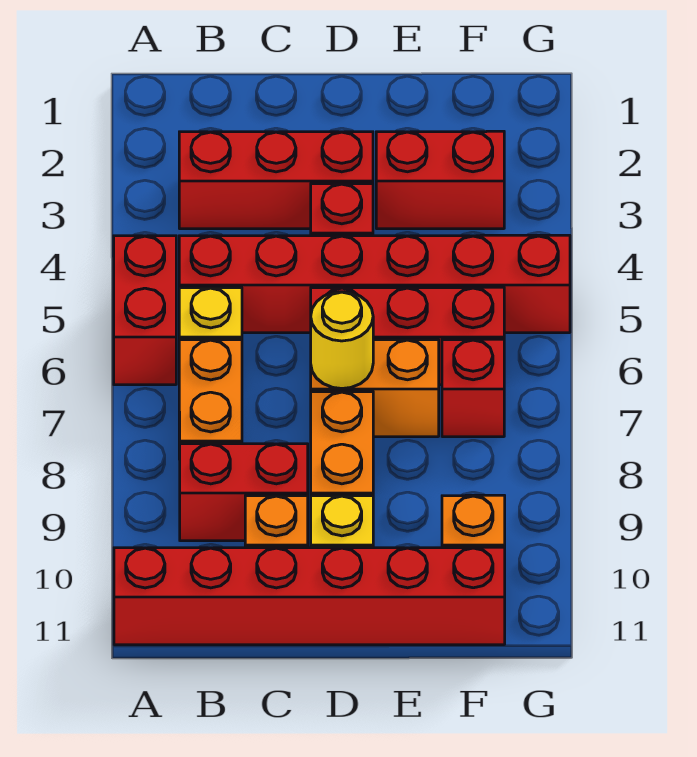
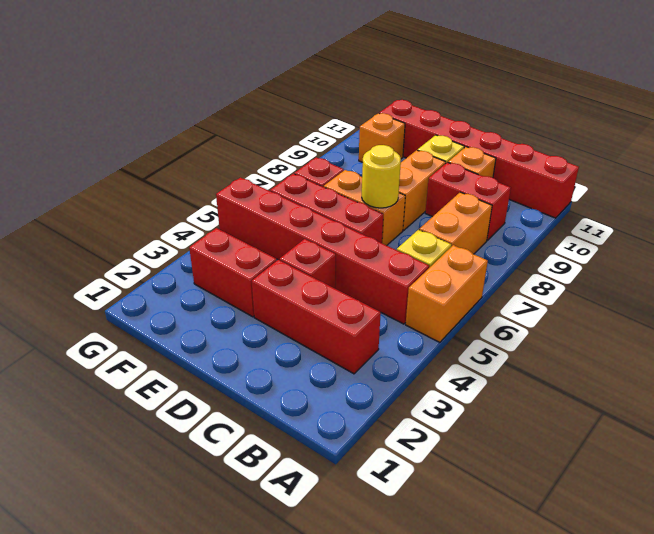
red 1x2 brick [114,236,176,385] -> orange 1x2 brick [406,245,488,342]

